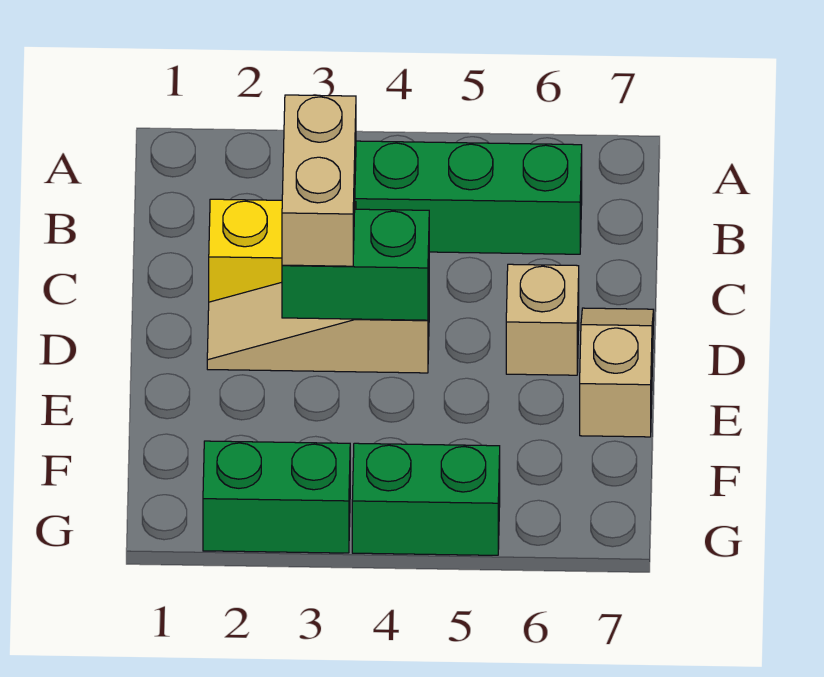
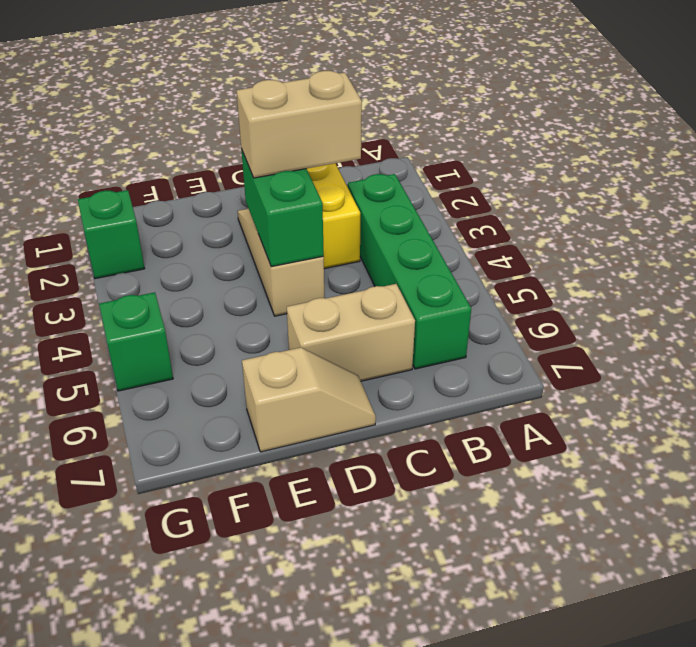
tan 1x1 brick [506,264,579,375] -> tan 1x2 brick [287,284,415,381]
green 1x2 brick [203,441,350,553] -> green 1x1 brick [78,190,145,279]
green 1x2 brick [352,443,500,555] -> green 1x1 brick [99,292,173,391]

